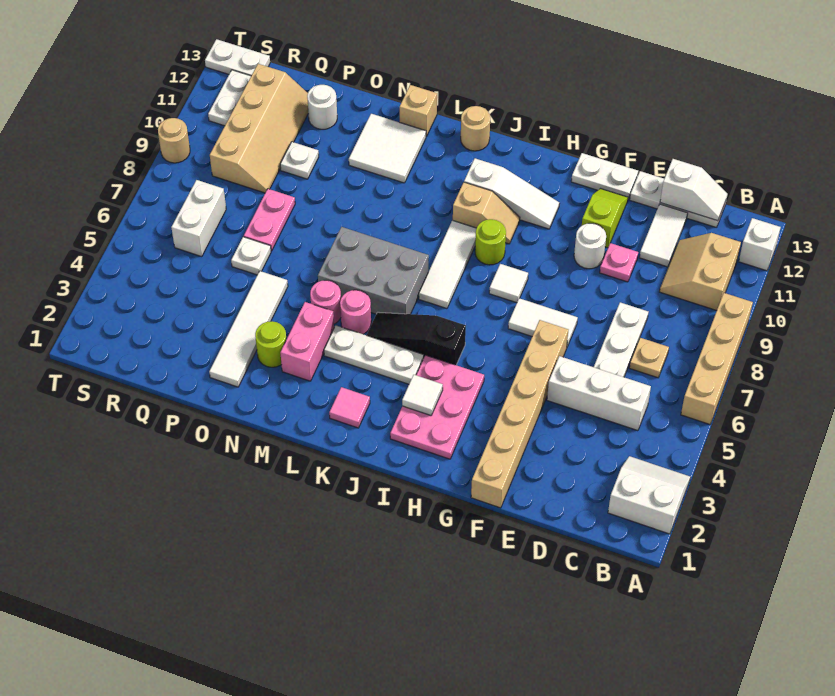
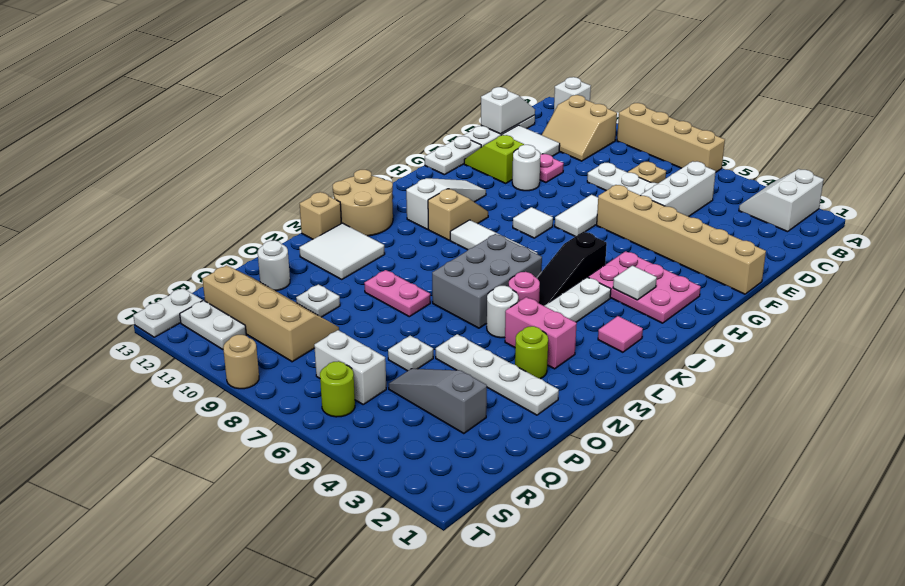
lime 1x1 round brick [475,219,506,265] -> lime 1x1 round brick moved to [320,361,355,417]
tan 1x1 round brick [461,106,490,151] -> tan 2x2 round brick [333,170,393,236]
pink 1x1 round brick [310,280,341,324] -> white 1x1 round brick [487,286,518,338]
white 1x4 tile [209,271,288,387] -> white 1x4 plate [436,334,559,415]
pink 1x2 plate [244,189,295,251] -> pink 1x2 plate moved to [364,270,430,317]
none -> grey 1x3 slope [389,369,487,434]

